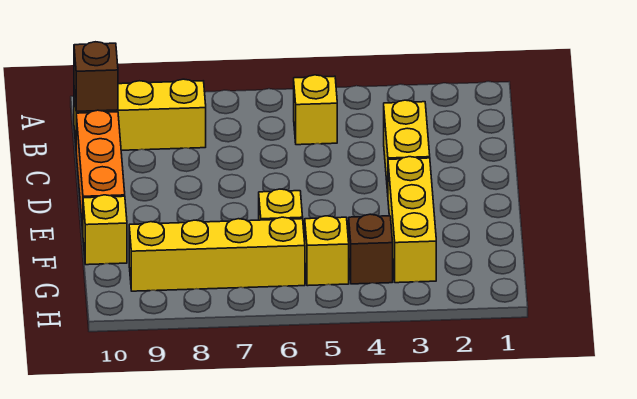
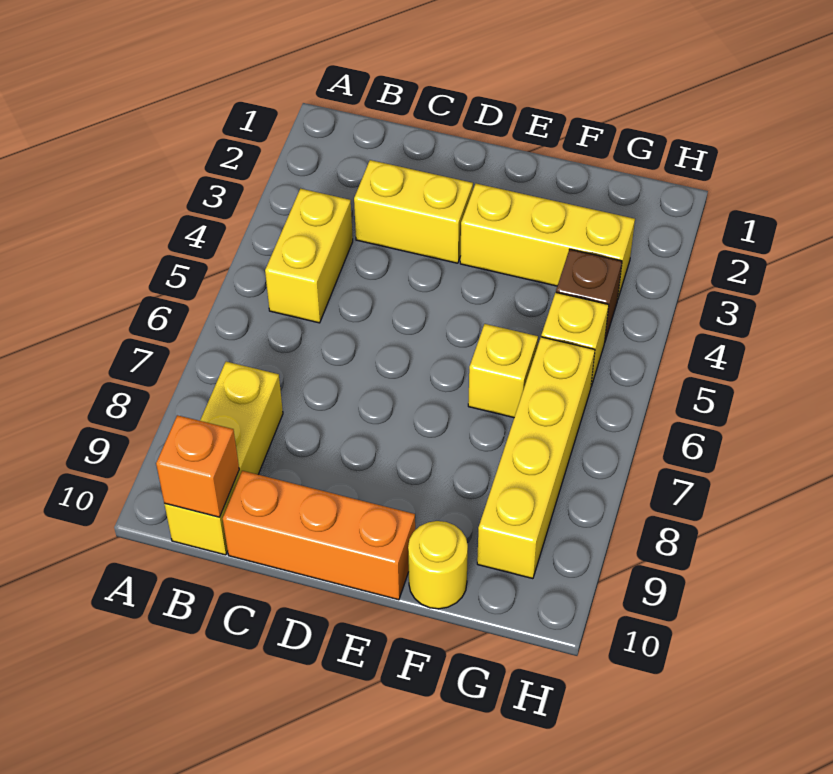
yellow 1x1 brick [294,75,337,145] -> yellow 1x2 brick [265,189,353,323]
brown 1x1 brick [74,42,118,111] -> orange 1x1 brick [156,415,239,517]
yellow 1x1 brick [83,195,127,265] -> yellow 1x1 round brick [408,521,468,609]

